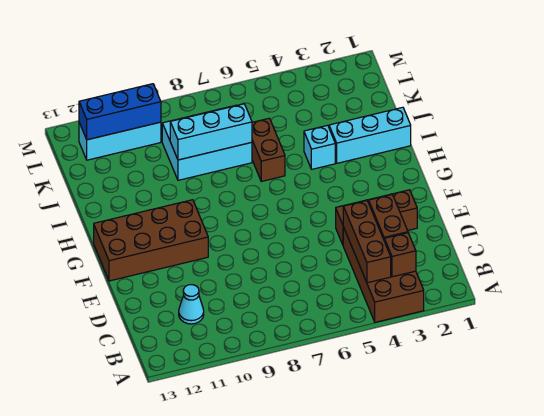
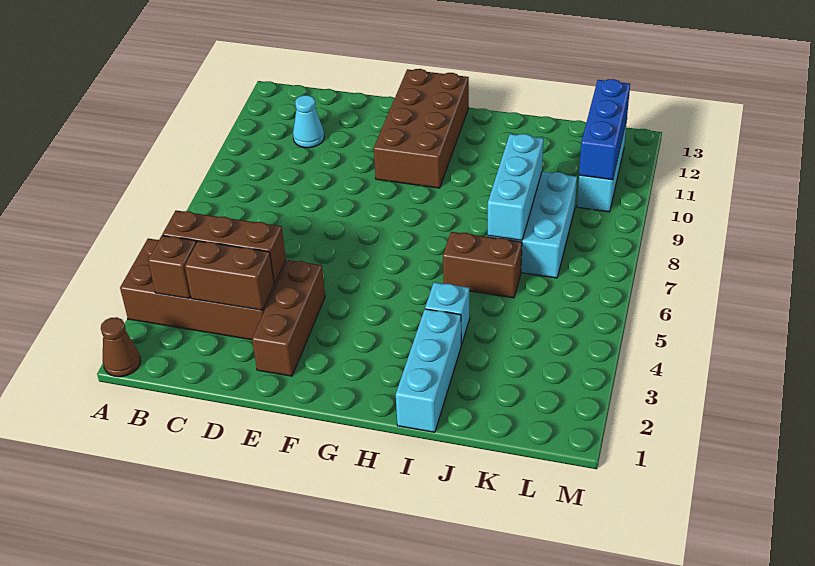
none -> brown 1x1 cone [101,317,141,377]

